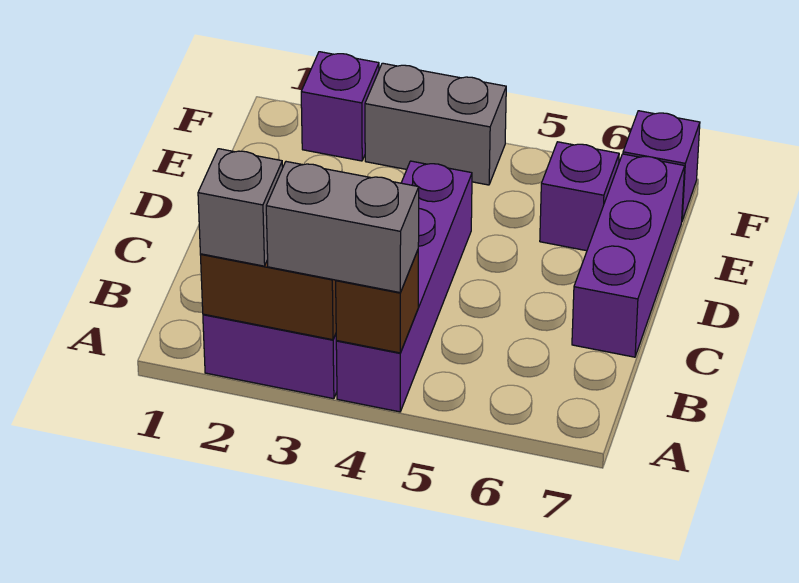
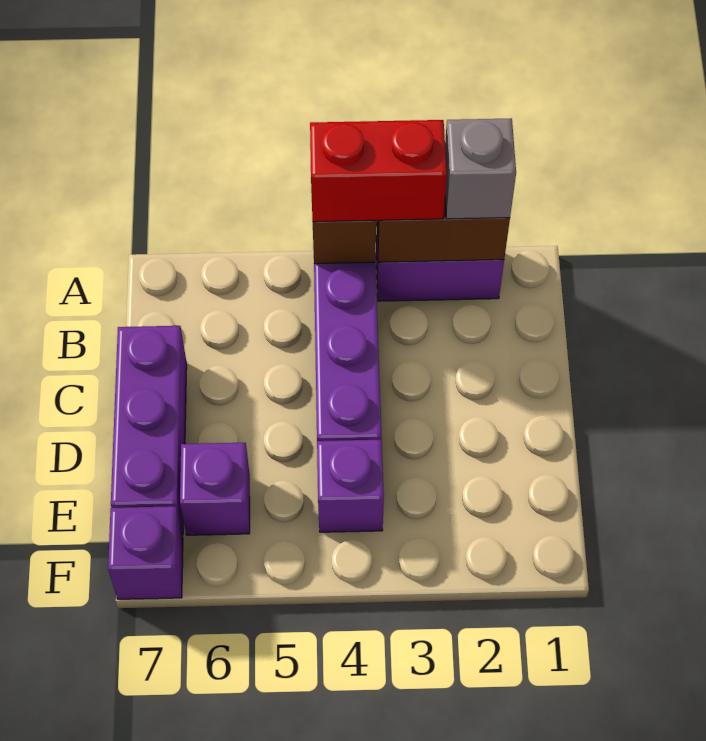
grey 1x2 brick [266,162,419,292] -> red 1x2 brick [310,120,447,222]
purple 1x1 brick [301,52,379,161] -> purple 1x1 brick moved to [317,440,384,532]
grey 1x2 brick [365,63,506,185] -> none

